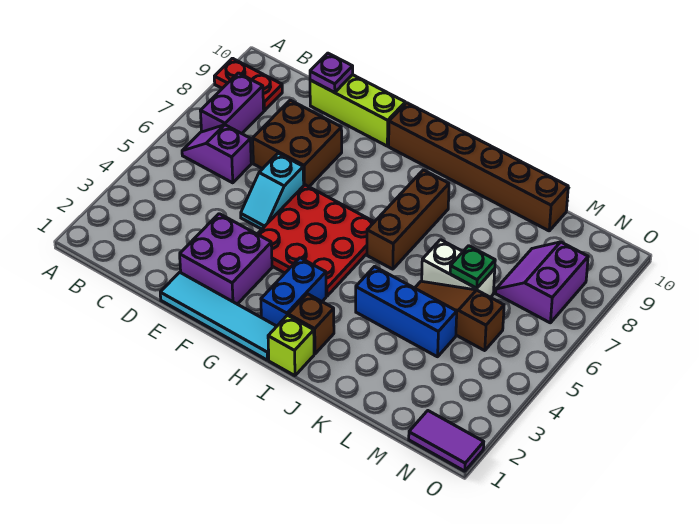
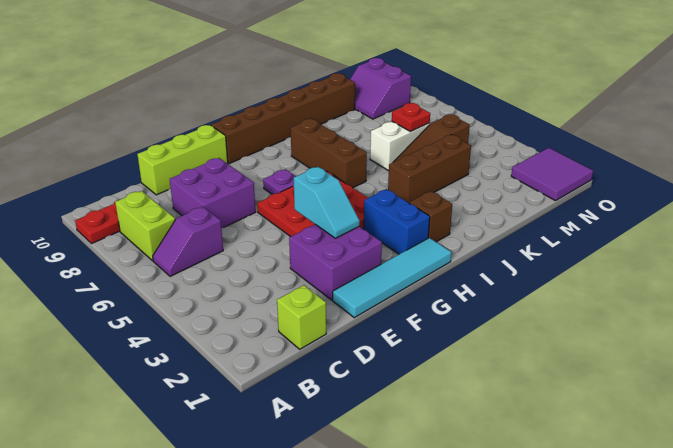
purple 1x2 brick [200,73,264,134] -> lime 1x2 brick [115,191,175,261]
brown 2x2 brick [253,100,342,187] -> purple 2x2 brick [170,158,256,229]
purple 1x1 plate [310,53,353,93] -> purple 1x1 plate moved to [263,169,296,194]
cyan 1x2 slope [241,153,304,229] -> cyan 1x2 slope moved to [294,167,360,238]
lime 1x1 brick [268,315,314,376] -> lime 1x1 brick moved to [277,285,326,349]
blue 1x3 brick [356,267,457,357] -> brown 1x3 brick [388,135,471,203]
green 1x1 plate [450,246,495,288] -> red 1x1 plate [392,103,430,132]
purple 2x2 slope [496,242,588,323] -> purple 2x2 slope moved to [350,58,411,119]
purple 1x2 tile [409,411,484,471] -> purple 2x2 tile [511,148,593,201]

